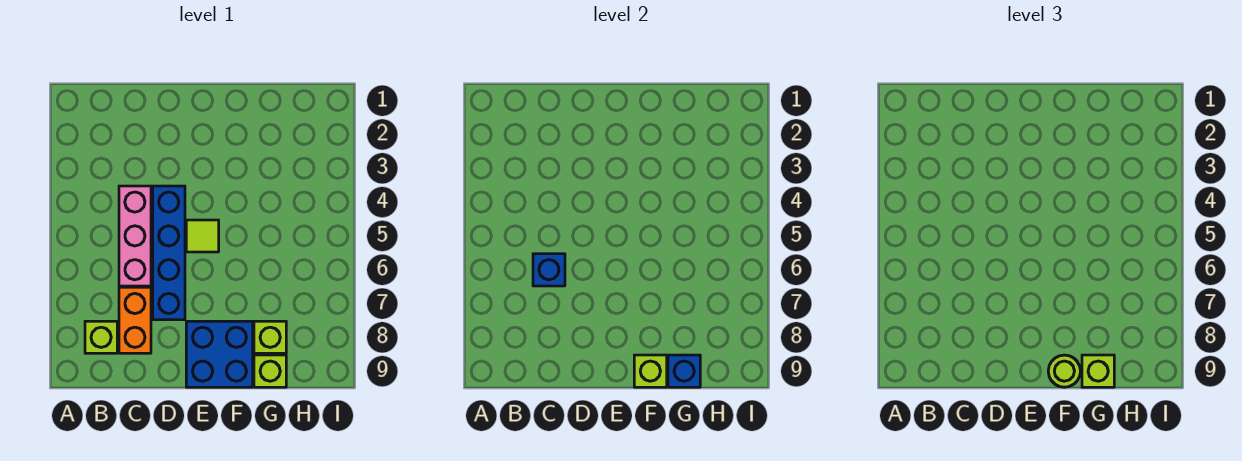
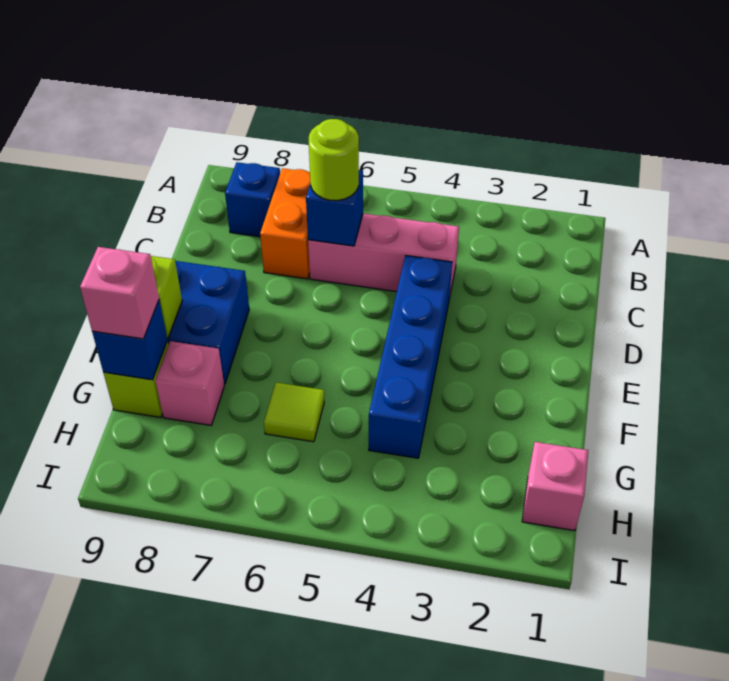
lime 1x1 brick [85,321,117,353] -> blue 1x1 brick [225,162,280,237]
orange 1x2 brick [119,287,151,353] -> orange 1x2 brick turned to [260,168,311,279]
blue 1x4 brick [153,186,185,320] -> blue 1x4 brick turned to [369,256,452,458]
lime 1x1 tile [186,220,219,252] -> lime 1x1 tile moved to [264,382,324,442]
lime 1x1 round brick [1048,355,1080,387] -> lime 1x1 round brick moved to [309,119,359,201]
lime 1x1 brick [254,321,286,353] -> pink 1x1 brick [155,341,224,425]
lime 1x1 brick [1082,355,1114,387] -> pink 1x1 brick [80,247,159,339]
none -> pink 1x1 brick [522,442,588,531]

